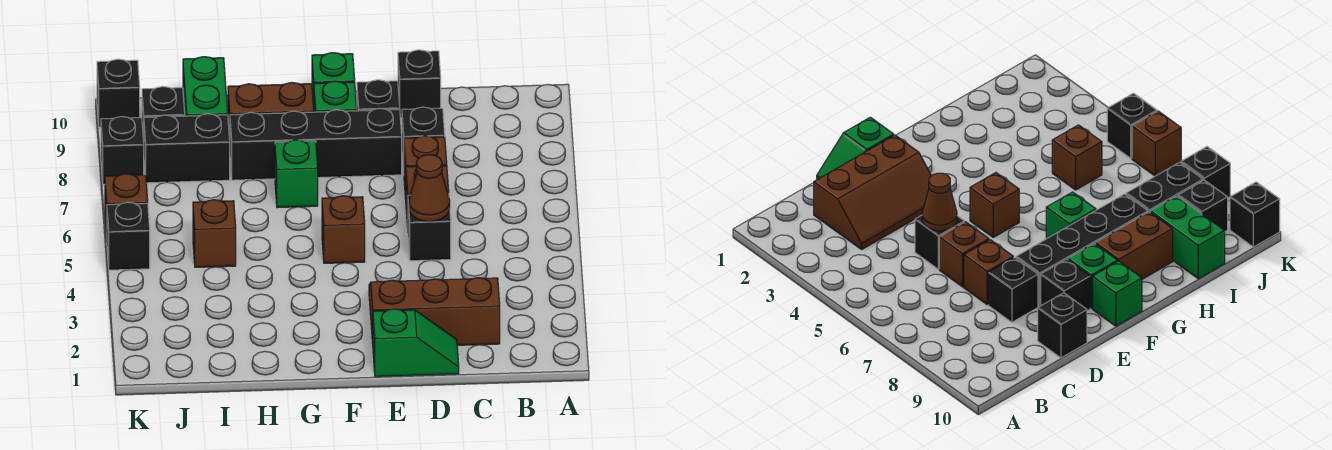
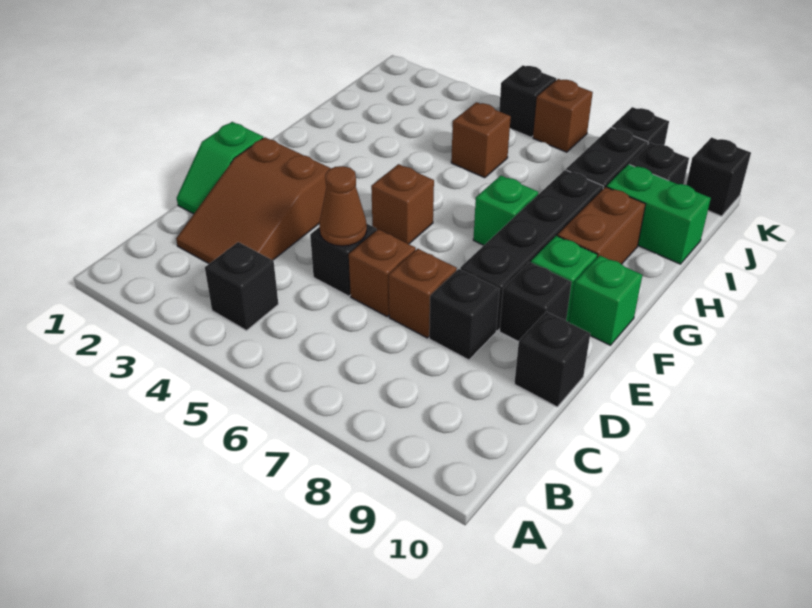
none -> black 1x1 brick [205,242,278,331]
brown 2x3 slope [369,278,500,345] -> brown 2x3 slope turned to [176,137,331,264]

